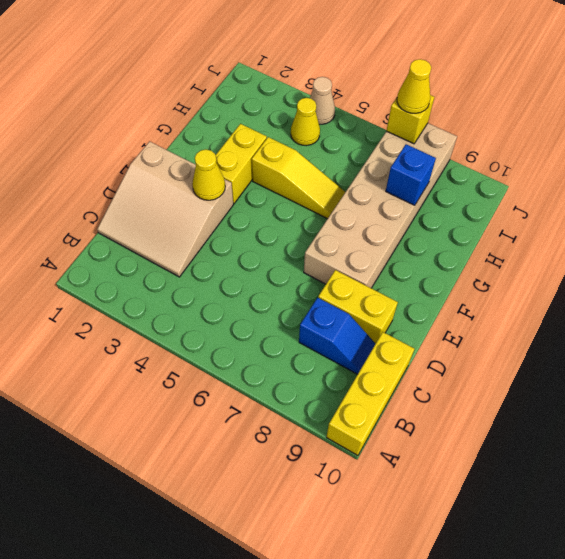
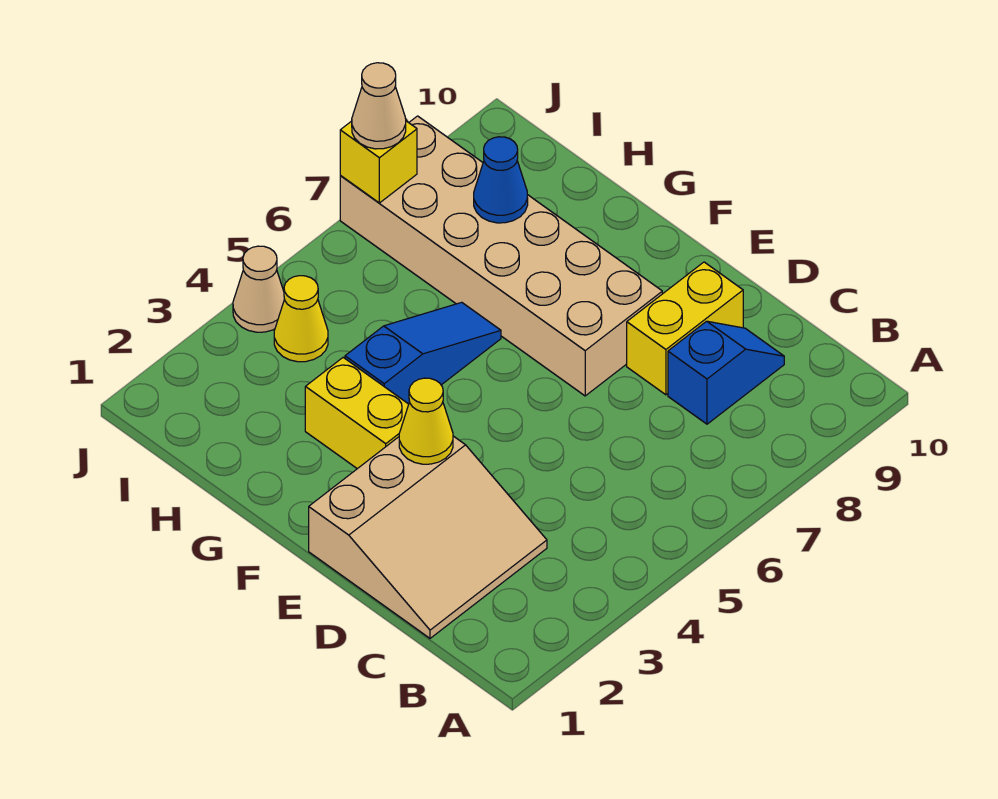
yellow 1x3 brick [326,332,414,455] -> none
yellow 1x3 slope [252,137,345,219] -> blue 1x3 slope [345,302,501,404]
blue 1x1 brick [386,144,436,205] -> blue 1x1 cone [474,137,528,223]
yellow 1x1 cone [397,59,431,113] -> tan 1x1 cone [352,63,406,149]

